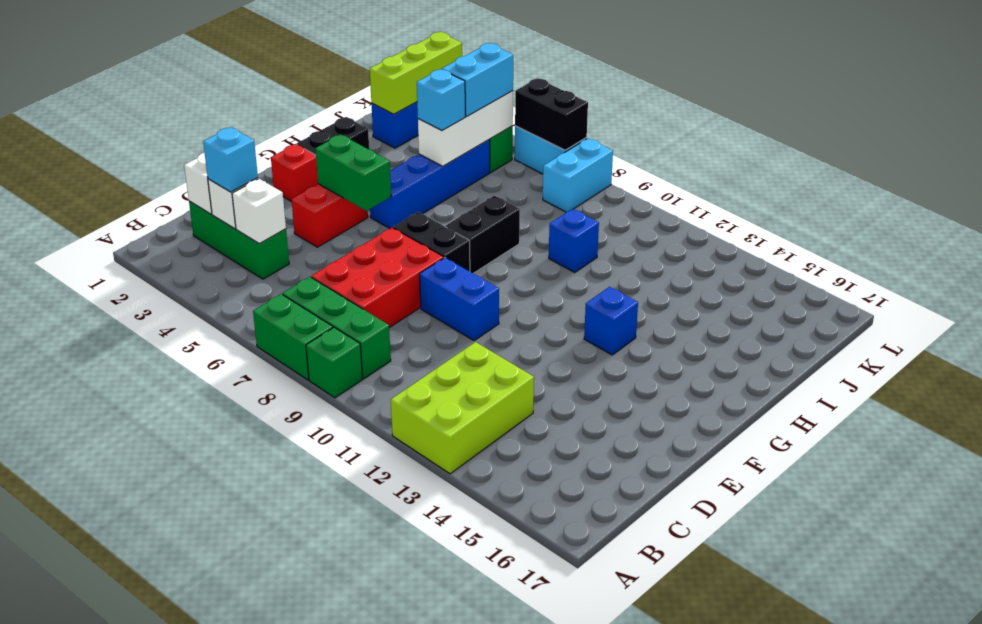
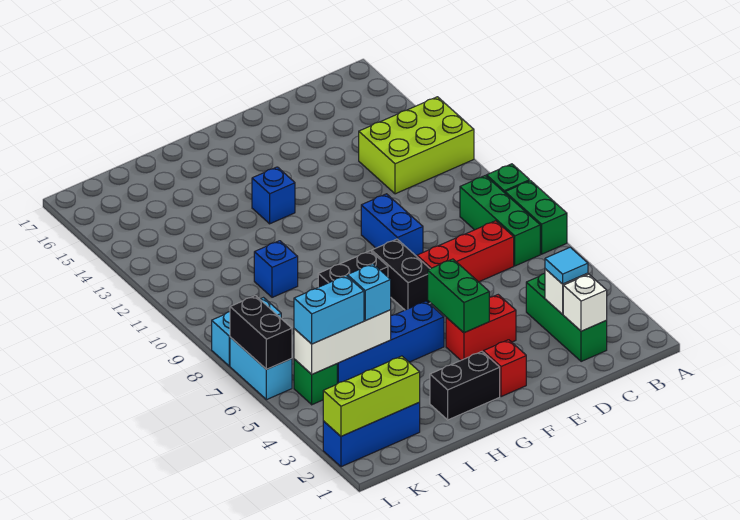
cyan 1x1 brick [203,127,258,192] -> cyan 1x1 tile [545,247,588,284]
white 1x1 brick [232,179,286,244] -> none
red 2x3 brick [311,228,444,328] -> red 1x3 brick [417,221,514,282]

